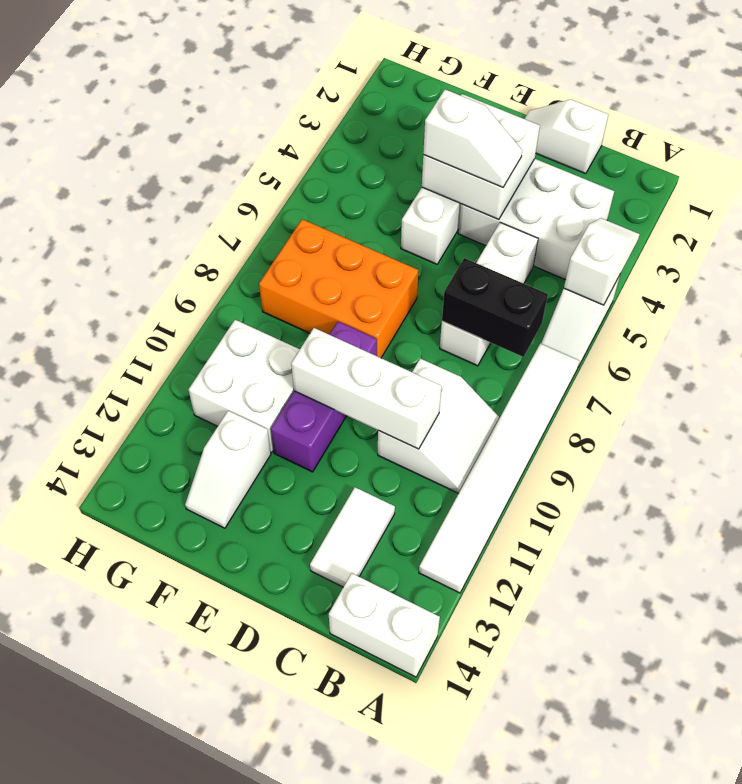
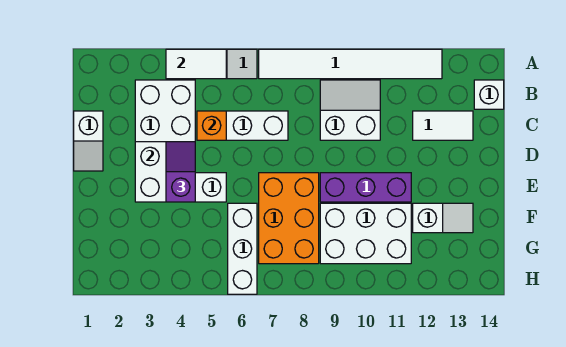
white 1x2 slope [564,218,640,305] -> white 1x2 tile [166,49,226,79]
white 1x2 brick [329,573,440,677] -> white 1x1 brick [474,80,504,109]
black 1x2 brick [442,258,548,357] -> none
none -> orange 1x1 brick [197,111,226,140]
white 1x3 brick [291,328,442,449] -> white 1x3 brick moved to [228,203,257,294]
white 1x2 slope [423,90,522,187] -> purple 1x2 slope [166,142,195,202]
white 2x2 brick [188,320,300,452] -> white 2x3 brick [320,203,411,264]

